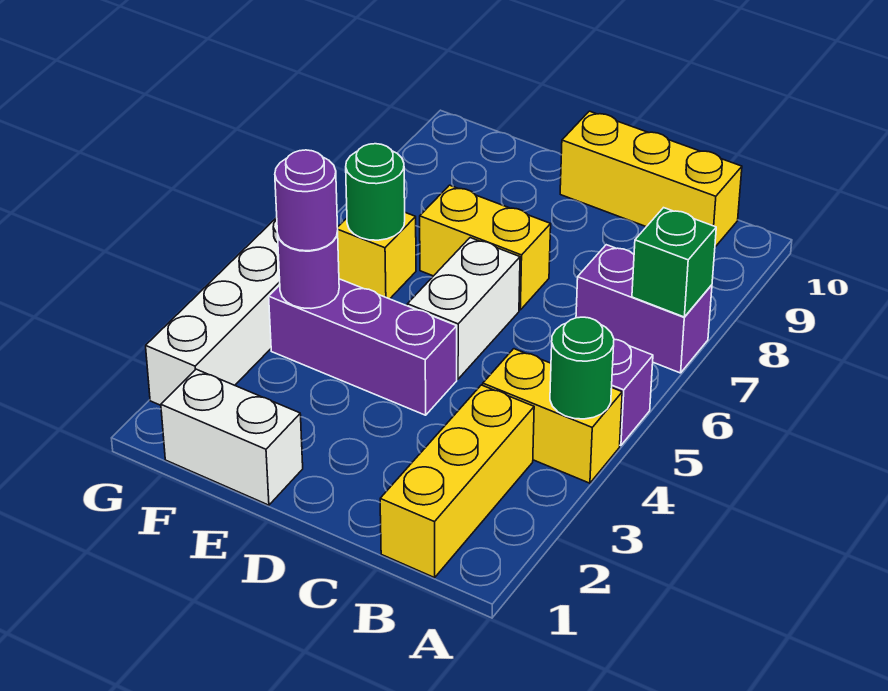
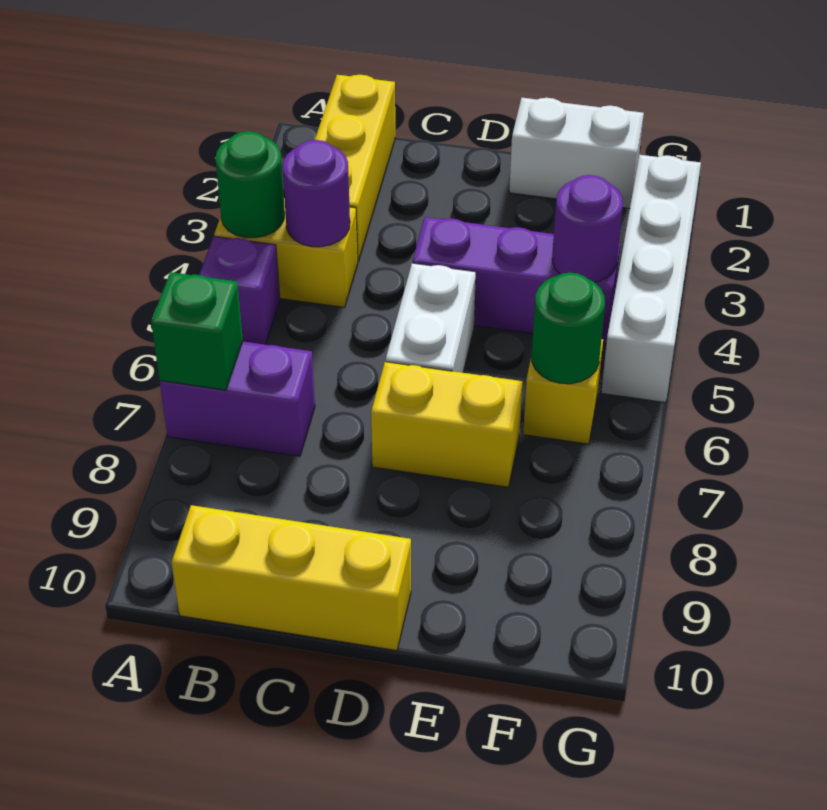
purple 1x1 round brick [275,150,338,251] -> purple 1x1 round brick moved to [283,140,350,247]

